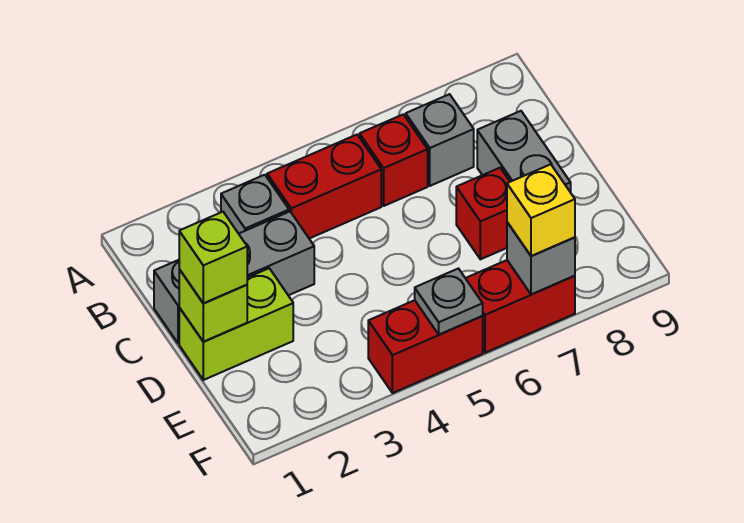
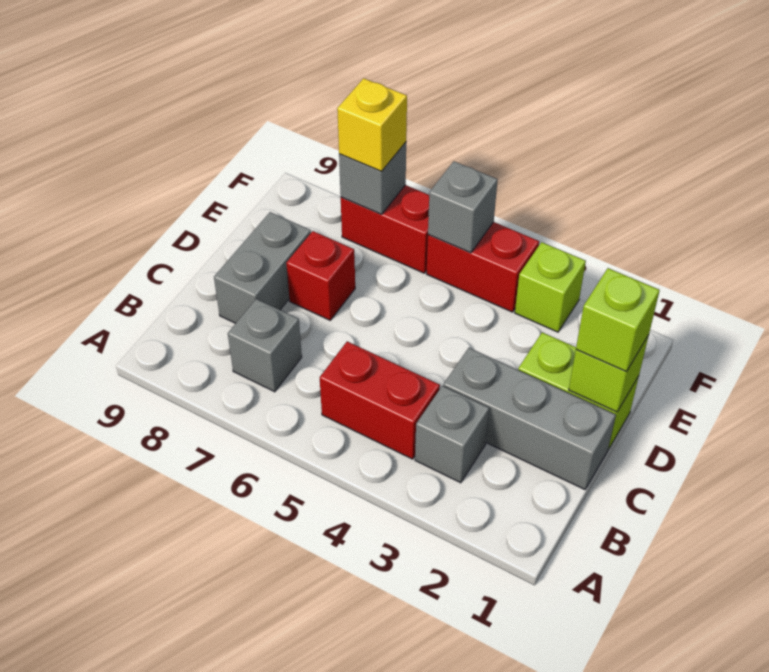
red 1x1 brick [360,114,428,206] -> none
none -> lime 1x1 brick [515,242,586,332]
grey 1x1 plate [415,268,483,334] -> grey 1x1 brick [428,161,498,253]

